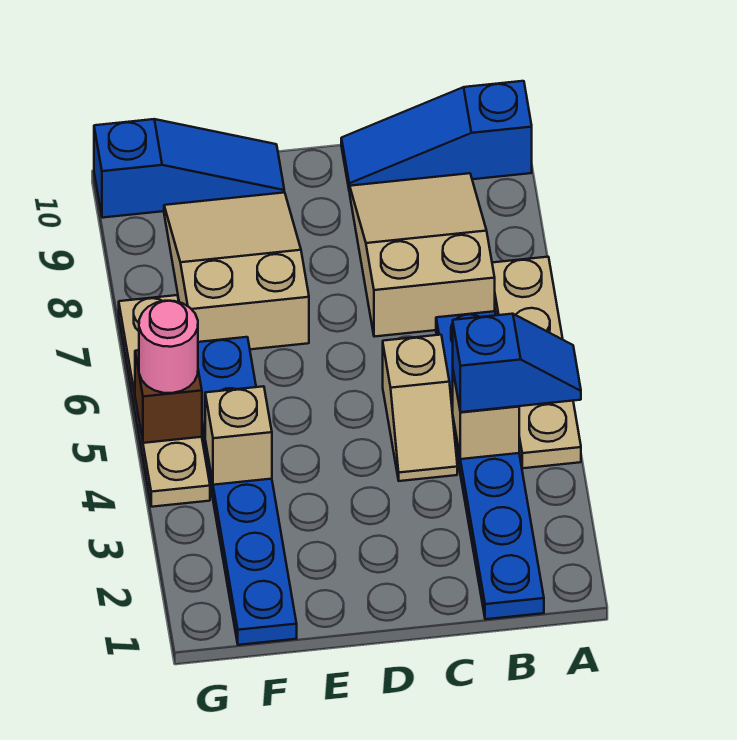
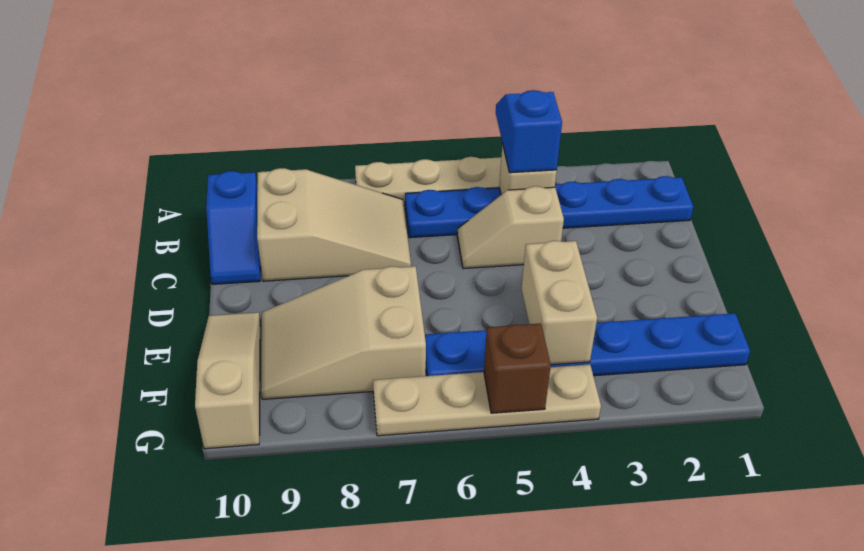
blue 1x3 slope [341,81,532,192] -> blue 1x2 slope [206,171,261,284]
tan 2x3 slope [350,173,495,337] -> tan 2x3 slope turned to [257,168,411,281]
tan 1x2 slope [383,335,457,481] -> tan 1x2 slope turned to [457,186,564,269]
blue 1x3 slope [94,119,284,218] -> tan 1x3 slope [195,312,260,449]
tan 1x1 brick [205,386,272,485] -> tan 1x2 brick [521,241,597,365]
pink 1x1 round brick [139,301,198,393] -> none

